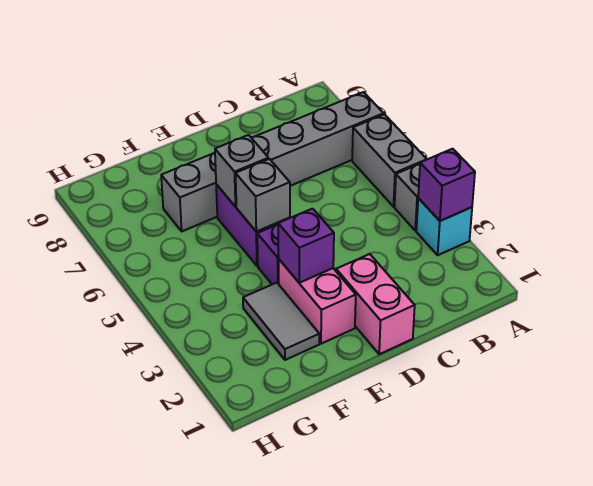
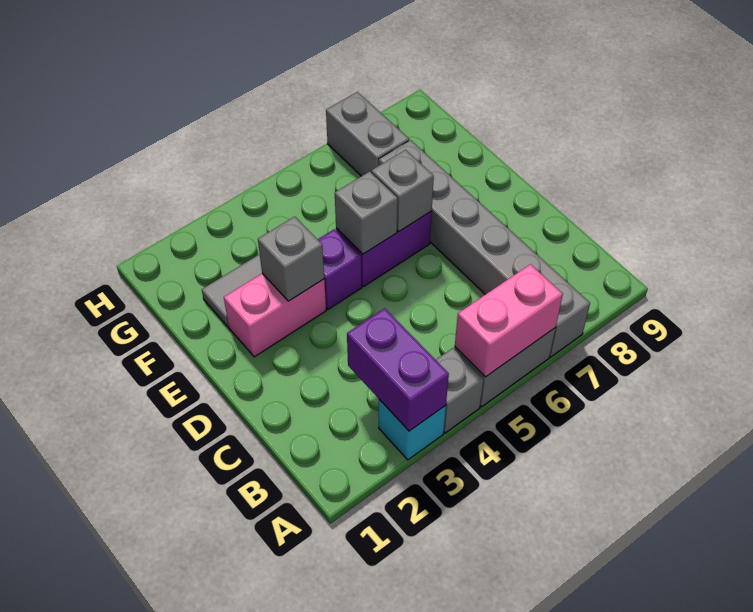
purple 1x1 brick [418,149,475,221] -> purple 1x2 brick [347,308,449,431]
pink 1x2 brick [336,254,415,354] -> pink 1x2 brick moved to [455,264,563,377]
purple 1x1 brick [278,209,334,283] -> grey 1x1 brick [258,217,324,301]
none -> grey 1x2 brick [326,92,409,176]

